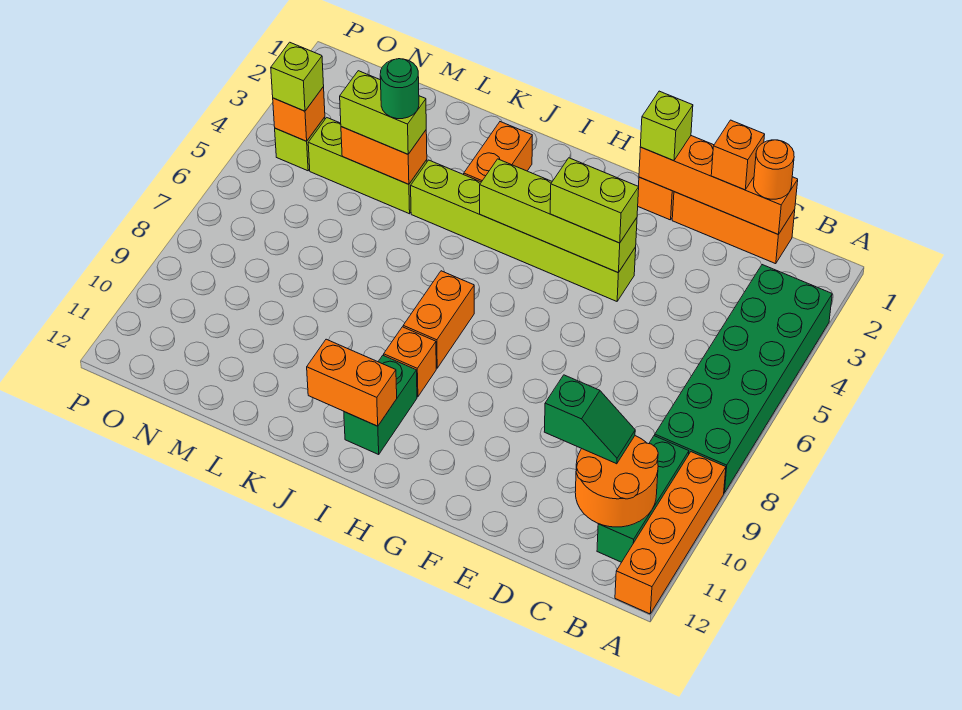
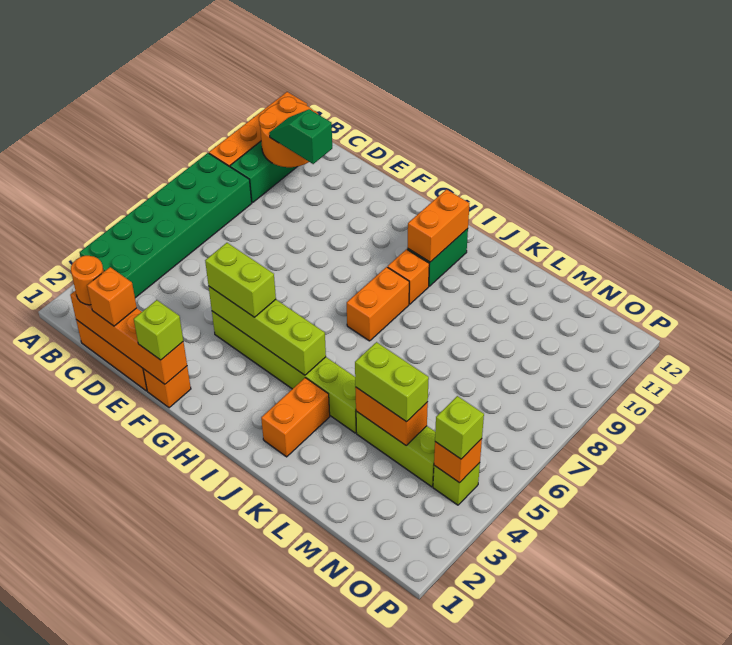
orange 1x2 brick [307,339,397,426] -> orange 1x2 brick turned to [407,189,470,262]
green 1x1 round brick [380,59,419,119] -> none

